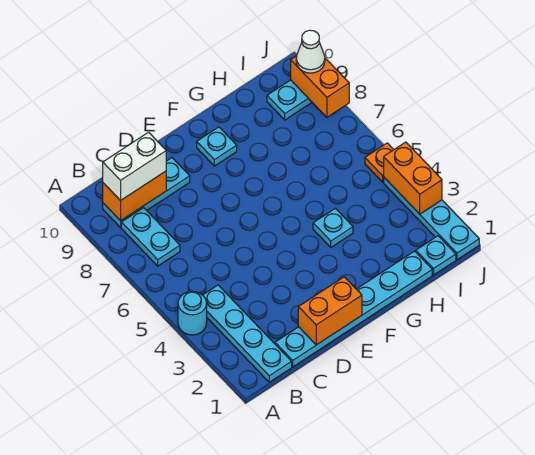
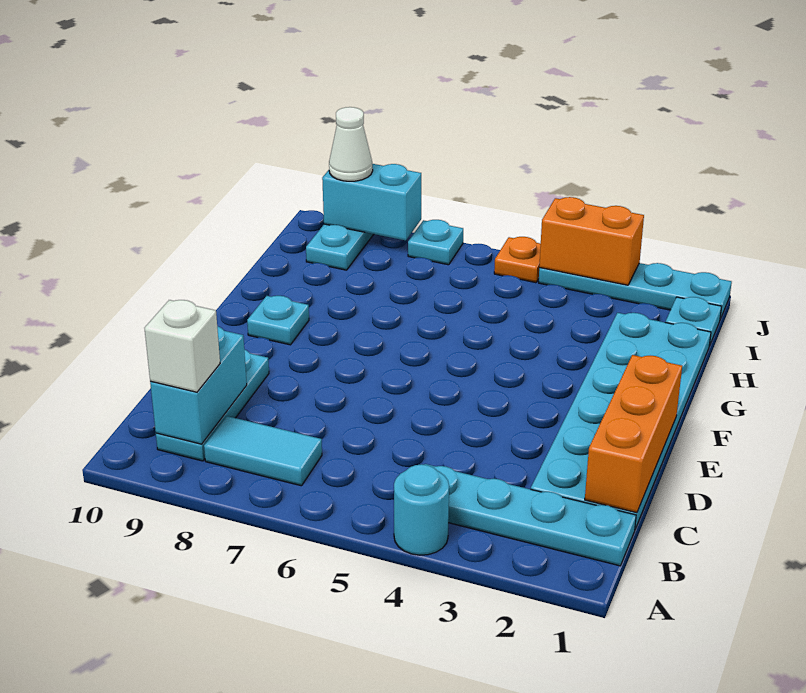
cyan 1x2 plate [121,208,180,266] -> cyan 1x2 tile [204,416,322,486]
orange 1x2 brick [103,171,166,221] -> cyan 1x2 brick [150,326,247,444]
white 1x2 brick [103,132,166,201] -> white 1x1 brick [145,300,220,392]
cyan 1x6 plate [275,251,432,367] -> cyan 2x6 plate [531,313,711,529]
orange 1x2 brick [298,277,362,345] -> orange 1x3 brick [585,355,682,513]
cyan 1x1 plate [313,208,353,247] -> cyan 1x1 plate moved to [408,220,463,265]
orange 1x2 brick [291,56,349,117] -> cyan 1x2 brick [322,164,421,240]

